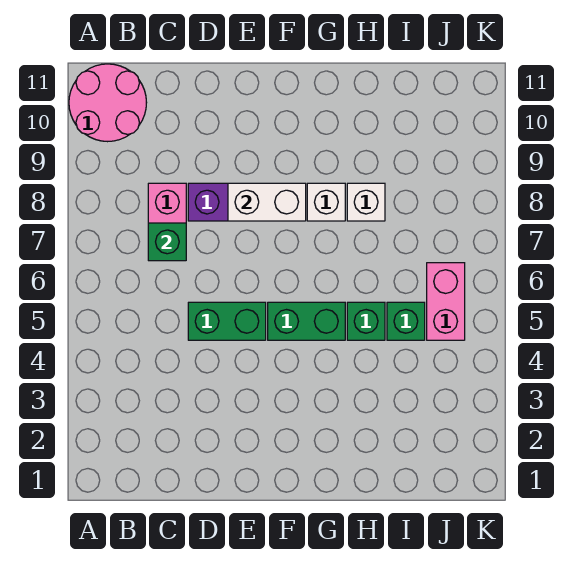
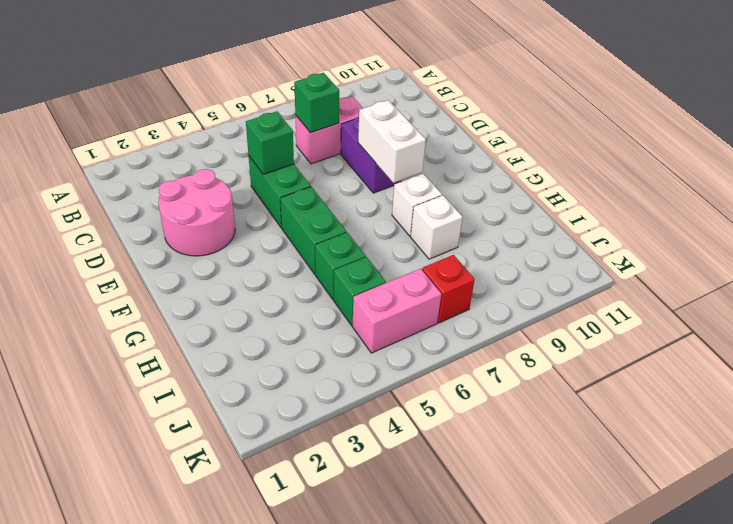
pink 2x2 round brick [69,64,147,142] -> pink 2x2 round brick moved to [158,169,235,256]
none -> green 1x1 brick [246,111,294,174]
none -> red 1x1 brick [422,255,475,323]

